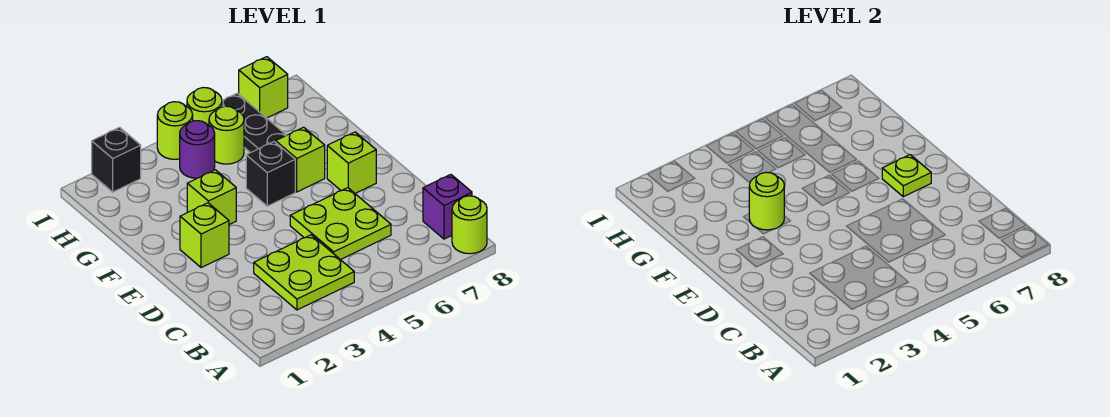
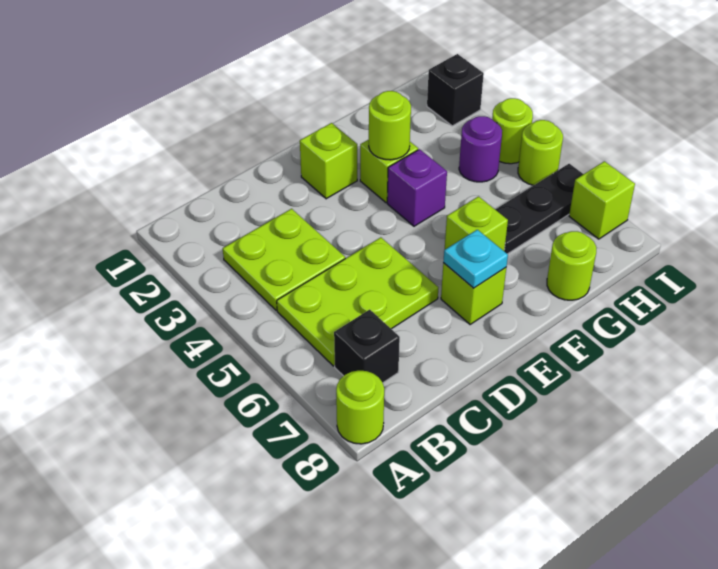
purple 1x1 brick [423,175,472,239] -> purple 1x1 brick moved to [387,149,447,226]
lime 2x2 plate [290,188,391,260] -> lime 2x3 plate [277,237,438,366]
lime 1x1 plate [882,155,931,197] -> cyan 1x1 plate [443,230,508,288]
black 1x1 brick [246,142,295,206] -> black 1x1 brick moved to [334,310,400,382]
lime 1x1 round brick [209,106,244,164] -> lime 1x1 round brick moved to [547,231,596,300]

